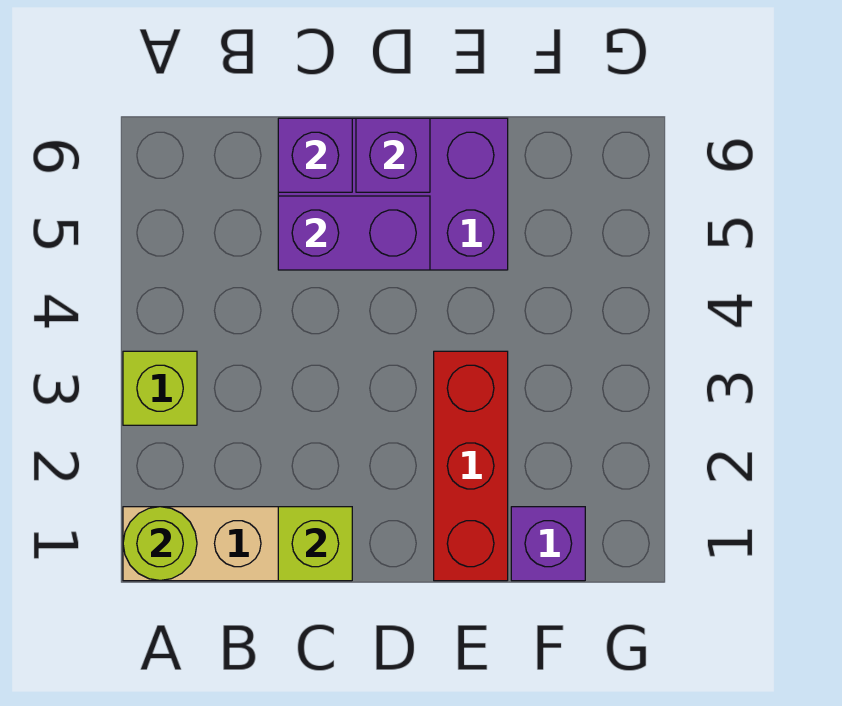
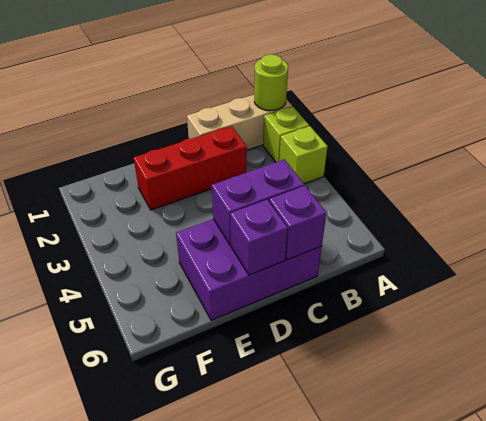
lime 1x1 brick [278,507,352,581] -> lime 1x1 brick moved to [263,106,309,162]
red 1x3 brick [434,351,508,581] -> red 1x3 brick turned to [134,126,247,210]
purple 1x1 brick [511,507,585,581] -> none

